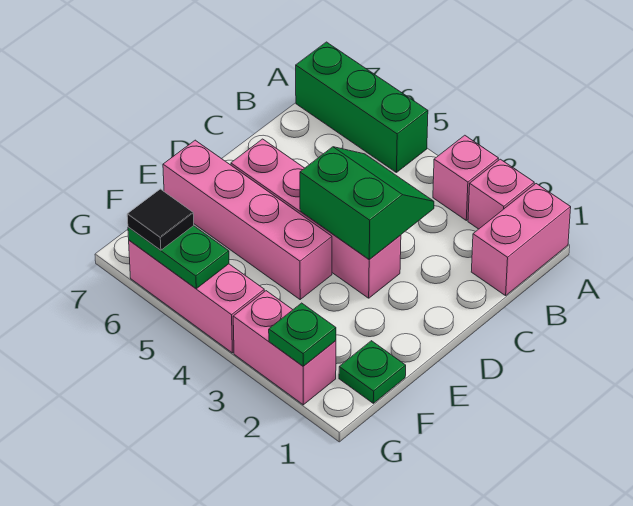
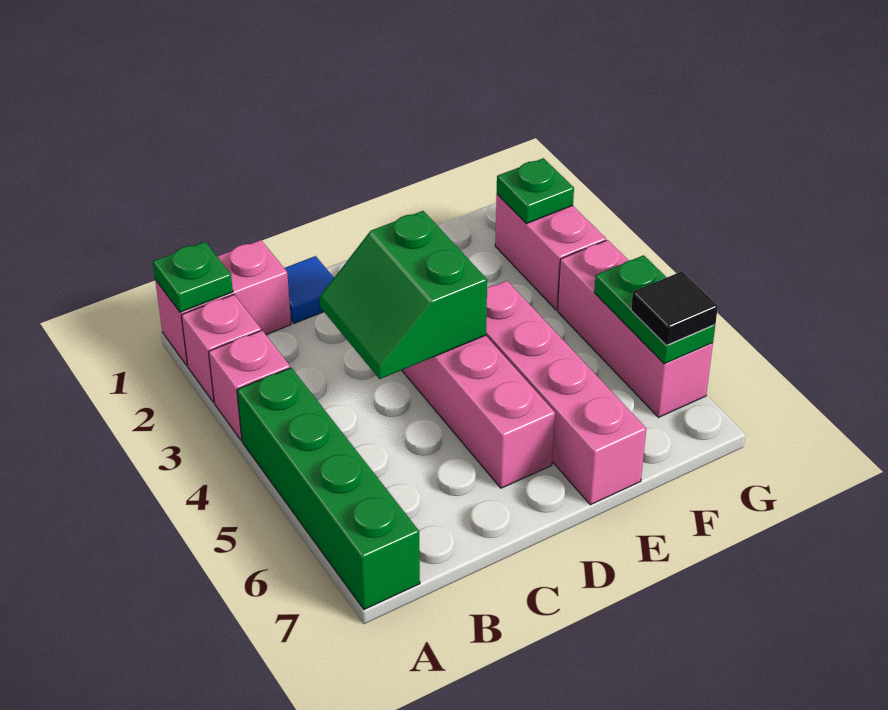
green 1x3 brick [296,42,428,172] -> green 1x4 brick [237,368,420,610]
none -> blue 1x1 tile [284,256,334,323]
green 1x1 plate [339,341,406,403] -> green 1x1 plate moved to [153,242,233,312]

